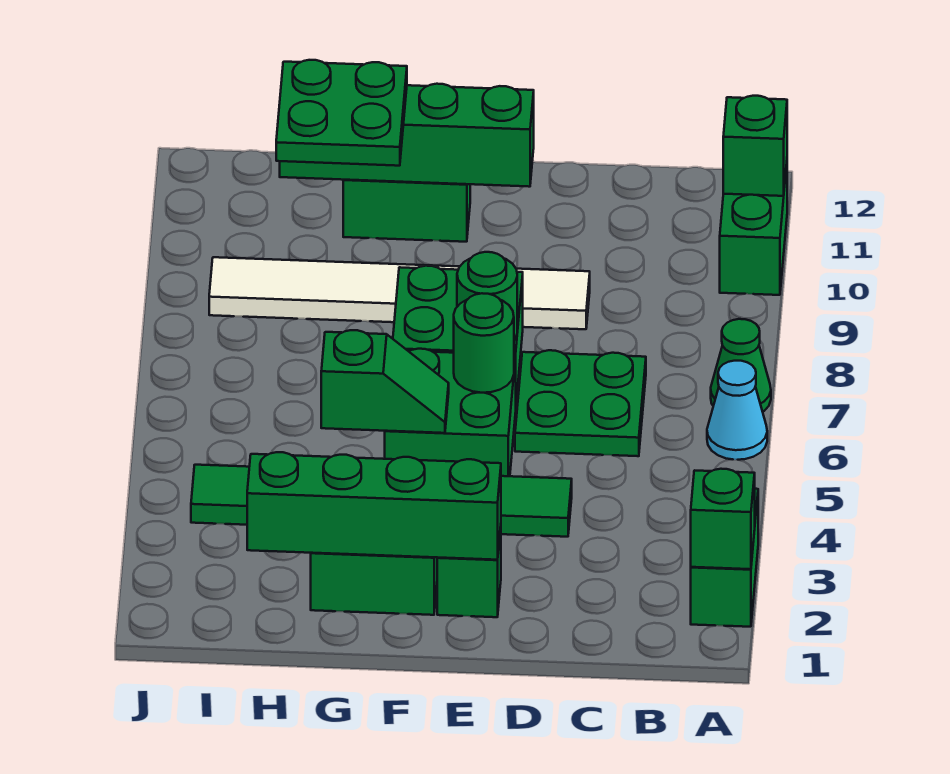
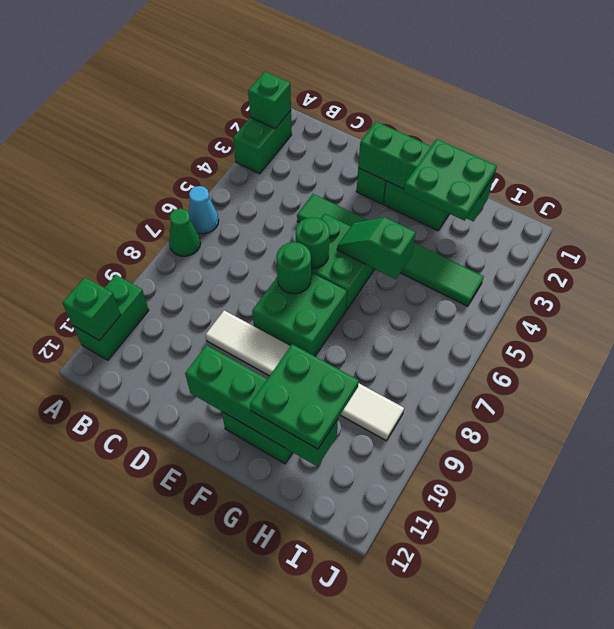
green 2x2 plate [515,350,646,456] -> green 2x2 plate moved to [404,139,497,221]

